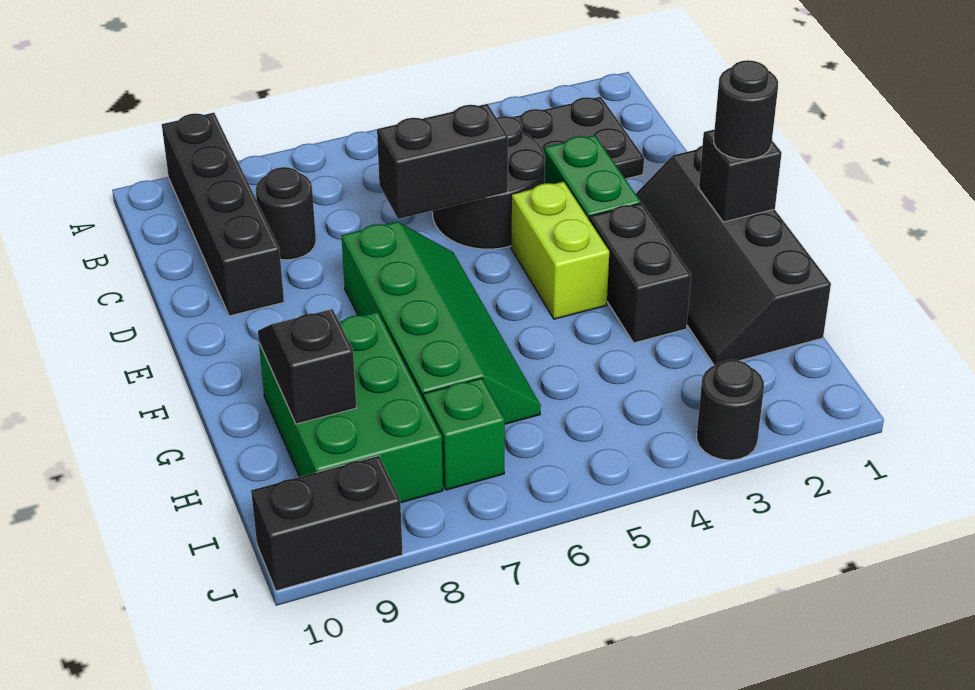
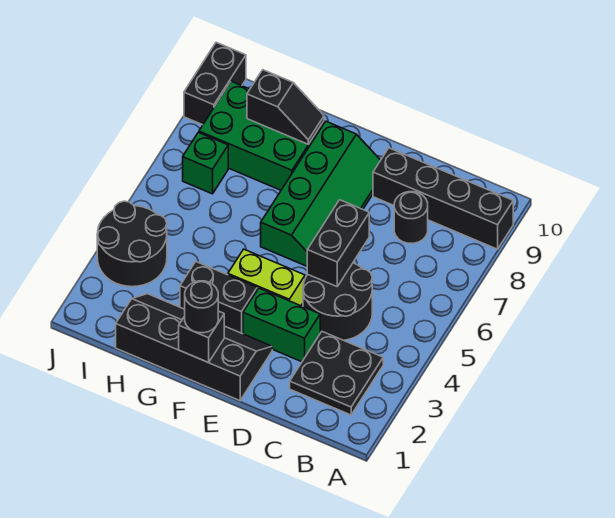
green 2x4 slope [341,222,541,424] -> green 2x4 slope turned to [261,121,381,266]
black 1x1 round brick [697,360,764,460] -> black 2x2 round brick [97,201,167,287]

